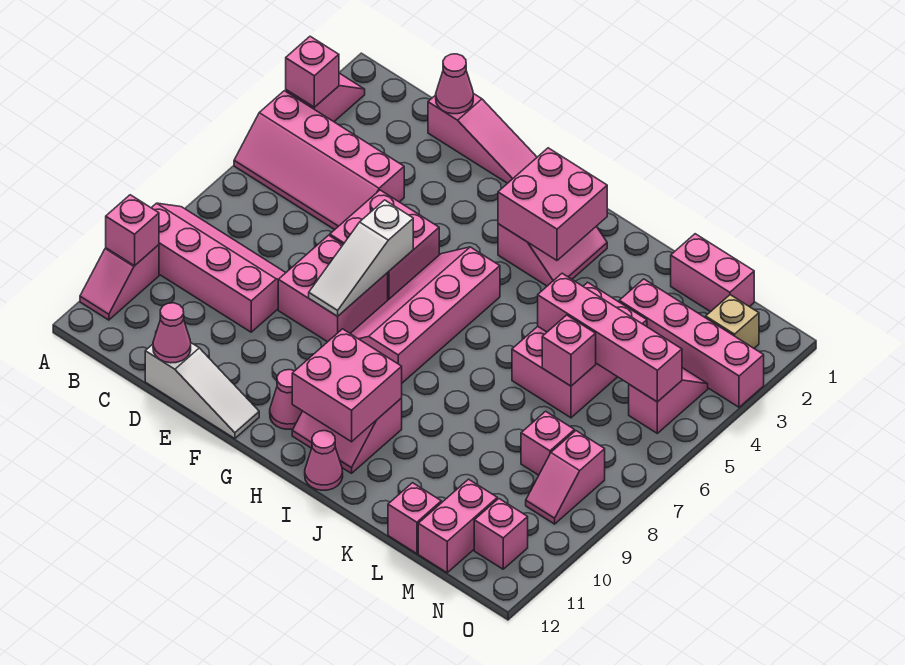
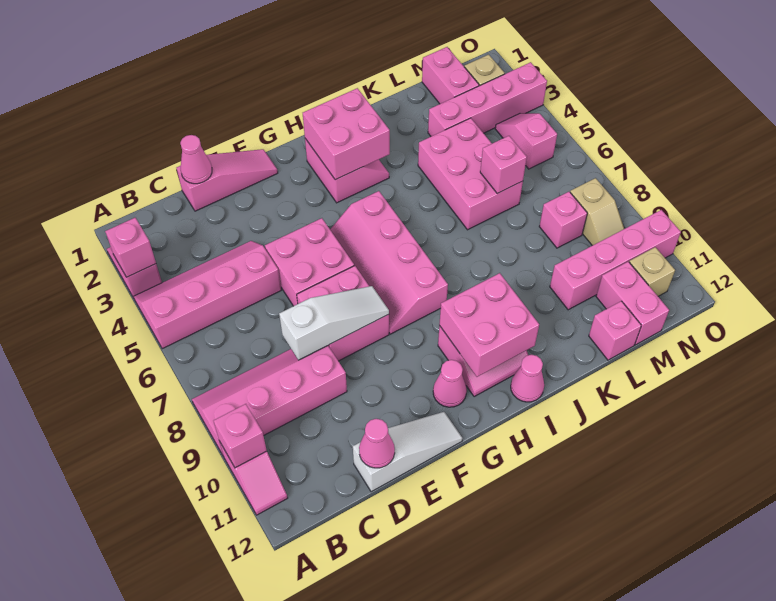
pink 2x4 slope [234,91,404,230] -> pink 2x4 slope turned to [134,241,281,349]
white 1x3 slope [309,200,413,316] -> white 1x3 slope turned to [279,286,389,360]
pink 1x4 brick [538,273,682,402] -> pink 1x4 brick moved to [550,210,681,310]
pink 1x2 brick [671,234,754,312] -> pink 1x2 brick turned to [422,47,479,104]
pink 1x2 slope [526,431,605,524] -> tan 1x2 slope [570,178,624,246]
pink 1x1 brick [474,499,528,569] -> tan 1x1 brick [629,247,675,296]

